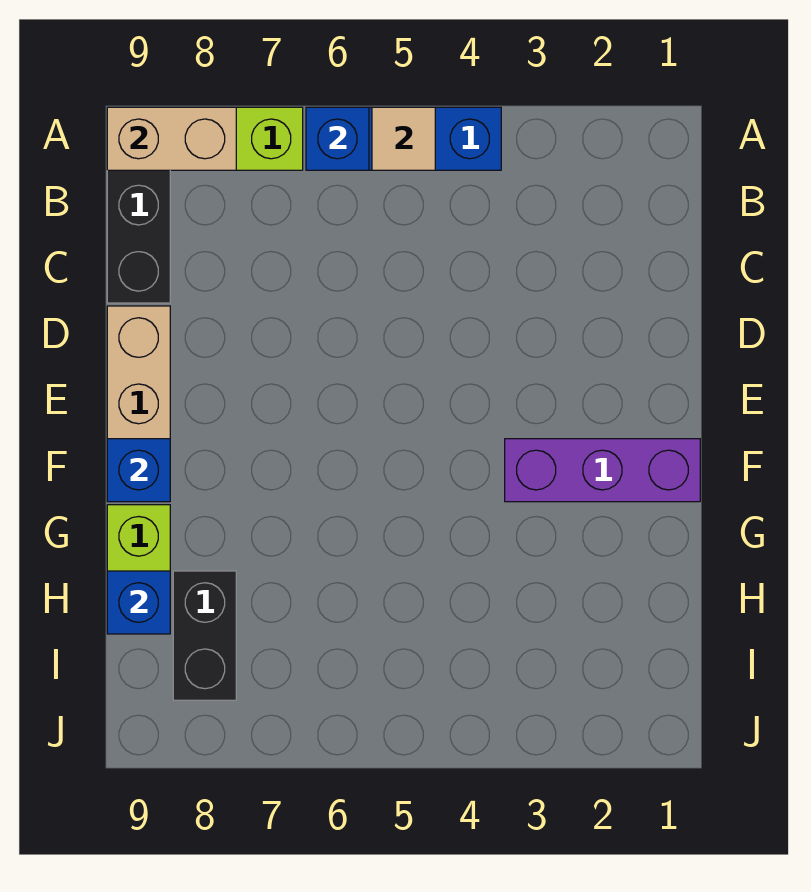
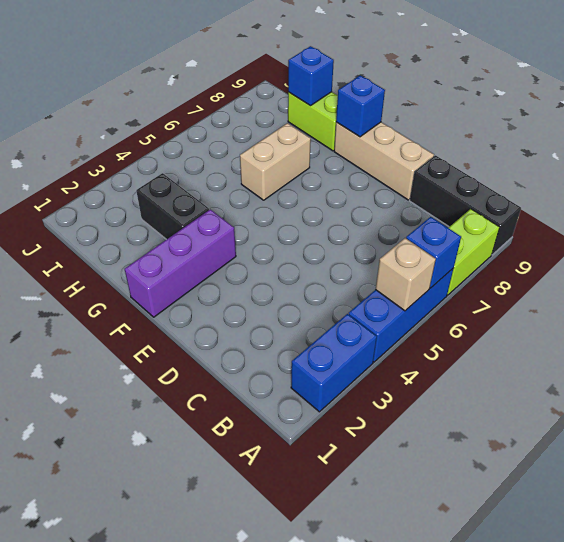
none -> blue 1x2 brick [291,314,377,412]
tan 1x1 tile [372,107,435,170] -> tan 1x1 brick [376,238,436,311]
tan 1x2 brick [107,107,236,170] -> tan 1x2 brick moved to [240,123,311,200]
black 1x2 brick [173,571,236,700] -> black 1x2 brick moved to [136,173,209,240]

